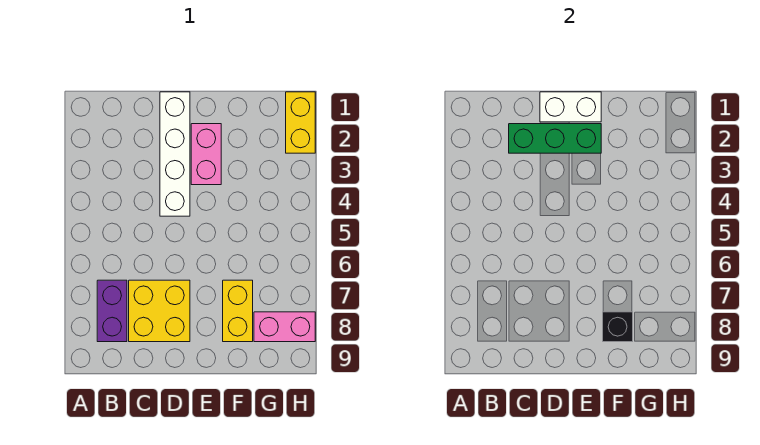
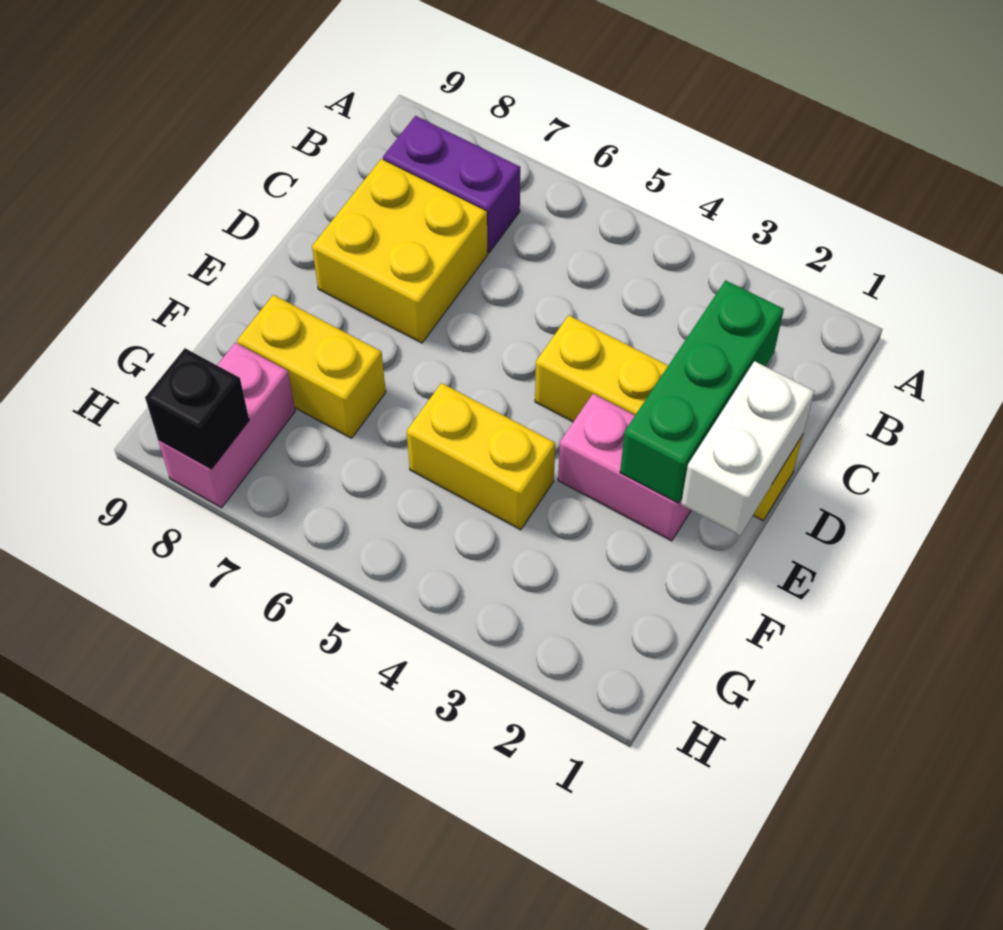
white 1x4 brick [160,92,190,216] -> yellow 1x4 brick [535,315,803,521]
black 1x1 brick [603,312,633,342] -> black 1x1 brick moved to [145,348,249,469]
yellow 1x2 brick [286,92,315,153] -> yellow 1x2 brick moved to [407,383,555,530]

